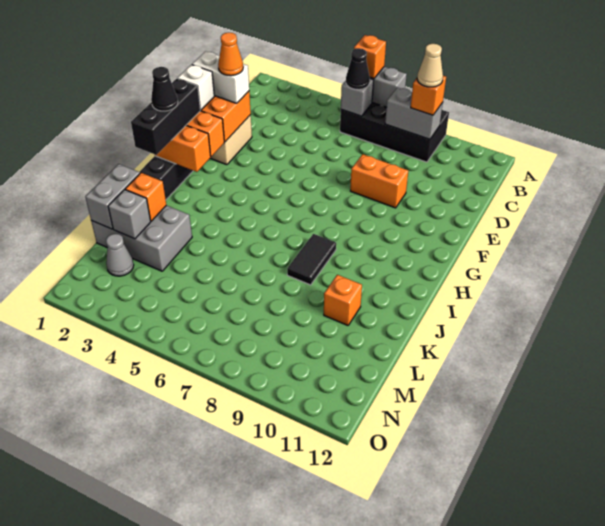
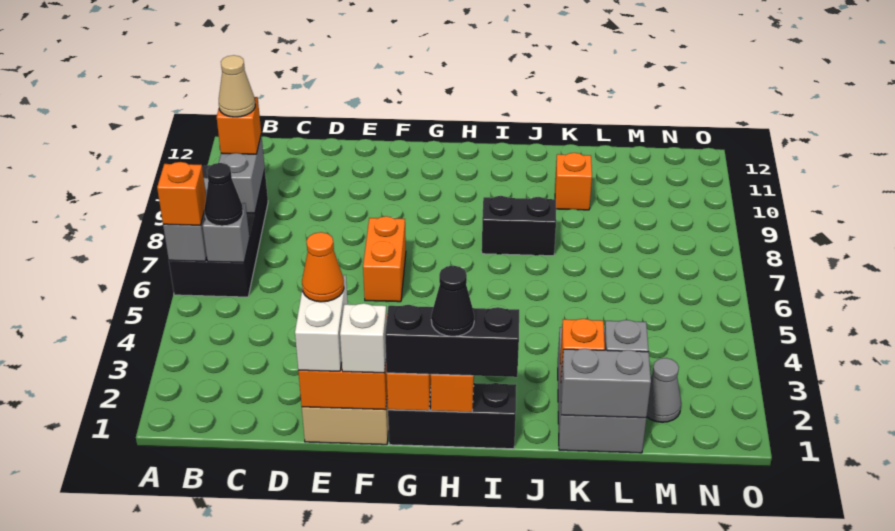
orange 1x2 brick [350,154,408,208] -> orange 1x2 brick moved to [363,216,406,302]
black 1x2 tile [287,234,336,285] -> black 1x2 brick [482,196,556,256]

